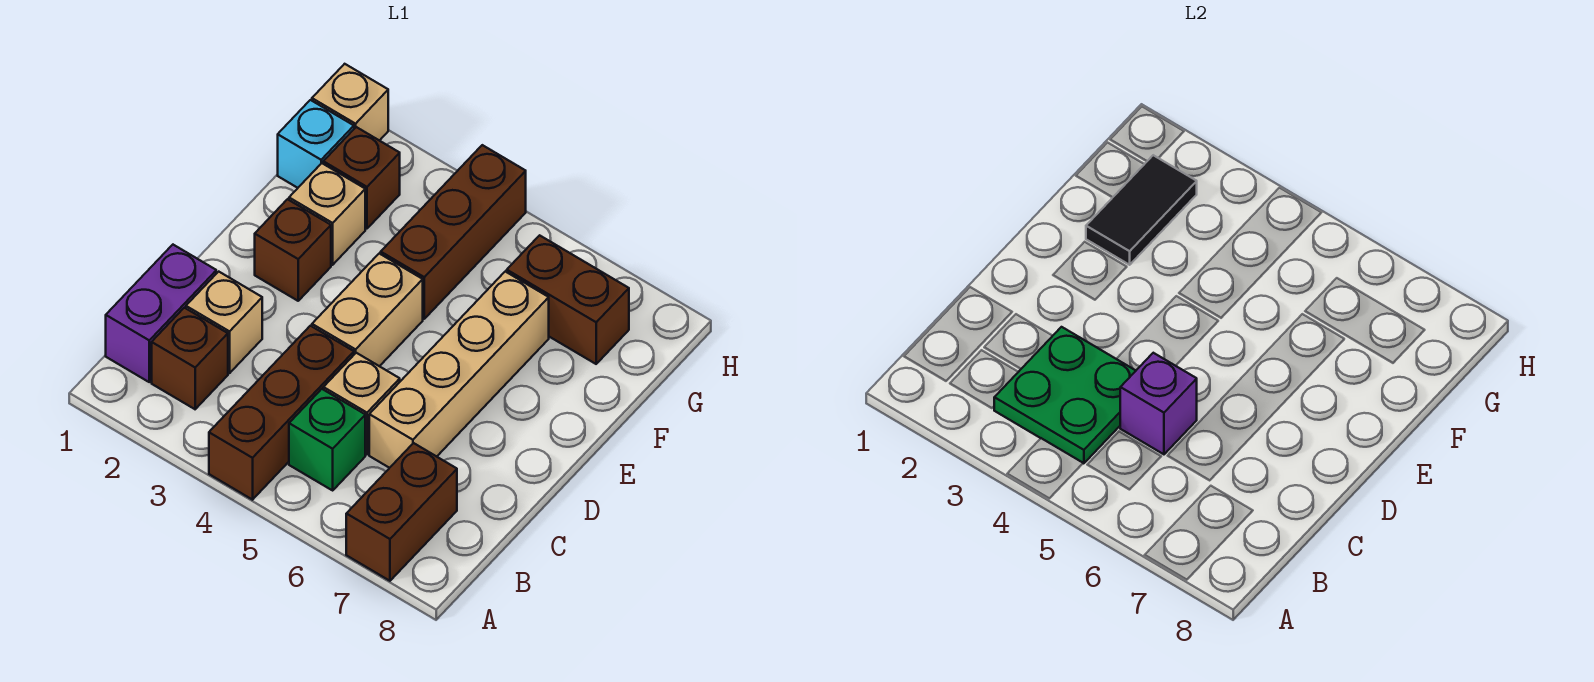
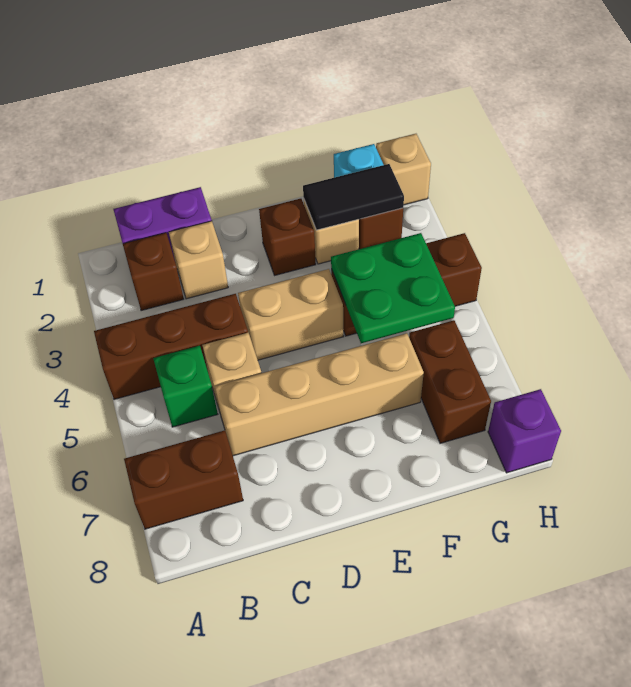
green 2x2 plate [994,327,1136,463] -> green 2x2 plate moved to [331,233,455,343]
purple 1x1 brick [1120,353,1197,454] -> purple 1x1 brick moved to [488,389,561,473]

